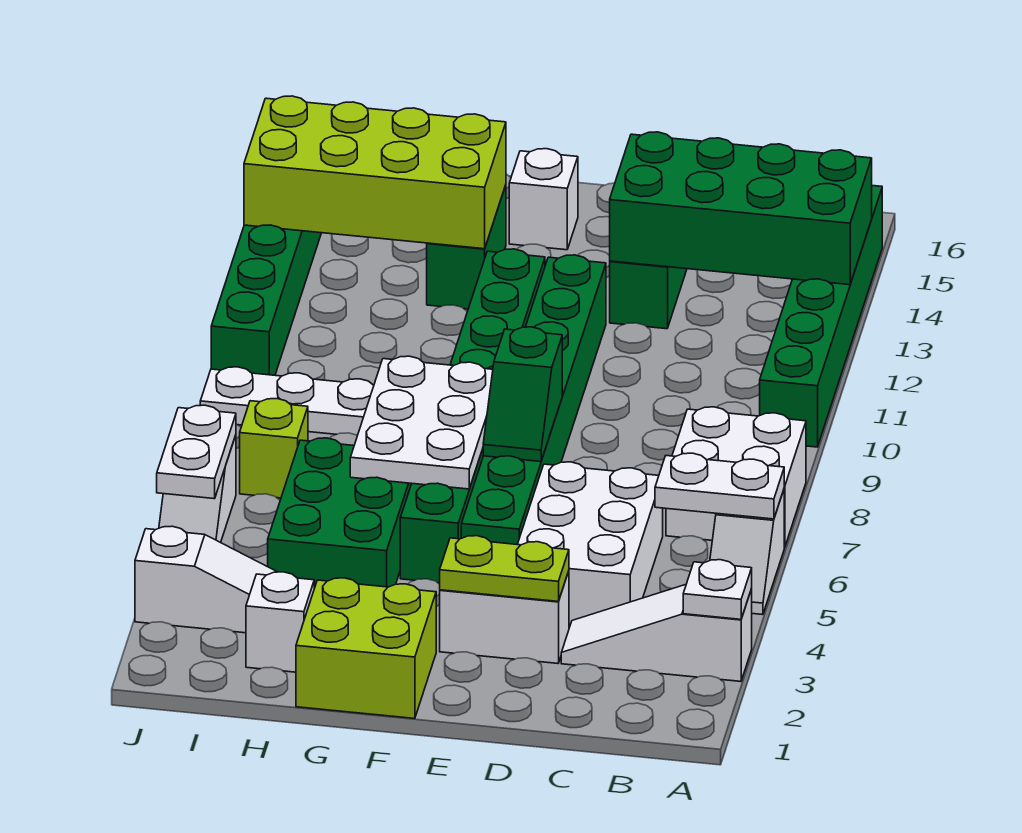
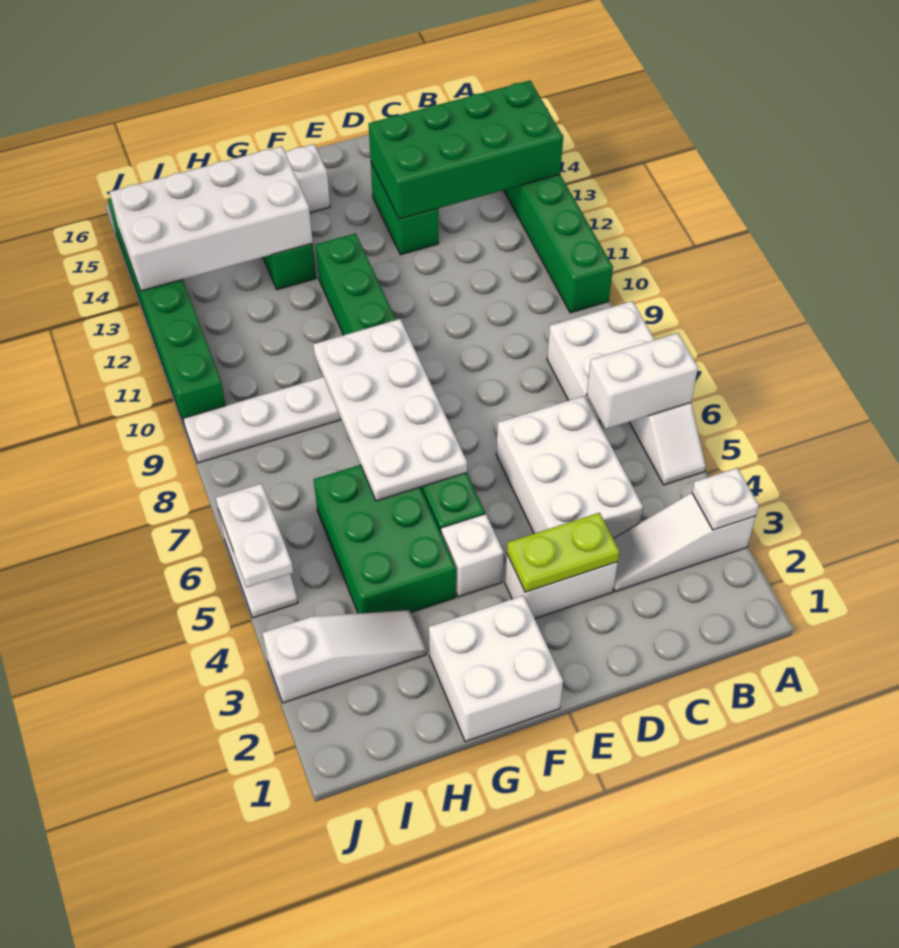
white 1x2 plate [655,453,784,519] -> white 1x2 brick [587,333,698,429]
green 1x8 brick [461,255,606,544] -> none
green 1x2 slope [483,327,562,462] -> none
lime 2x2 brick [296,578,436,719] -> white 2x2 brick [429,596,563,742]
white 2x3 plate [350,356,493,489] -> white 2x4 plate [313,319,467,501]
lime 2x4 brick [244,96,506,249] -> white 2x4 brick [110,146,313,291]
white 1x1 brick [246,572,314,672] -> white 1x1 brick moved to [441,514,504,597]
lime 1x1 brick [240,399,308,498] -> none

